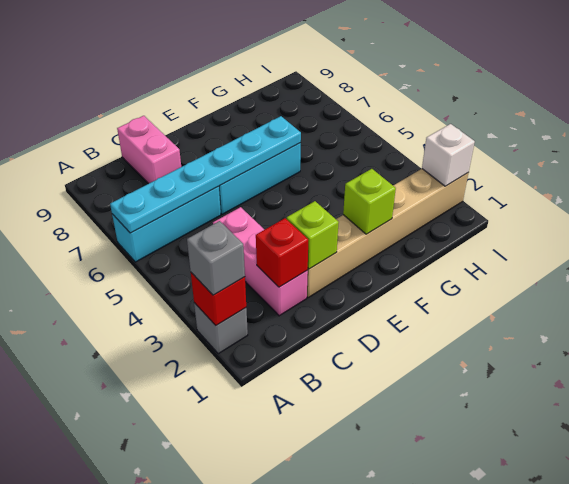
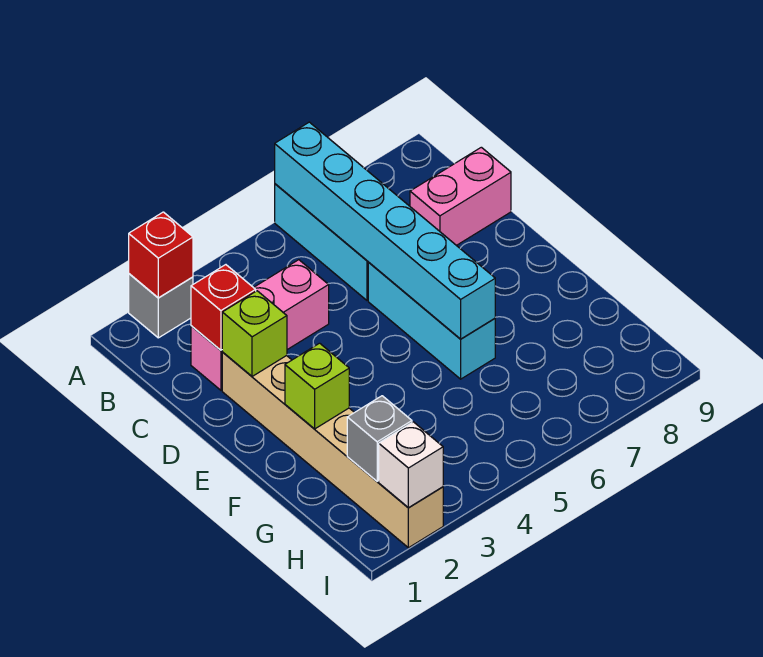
grey 1x1 brick [187,221,245,295] -> grey 1x1 brick moved to [347,396,412,481]
cyan 1x6 plate [110,116,301,233] -> cyan 1x6 brick [275,122,495,339]

